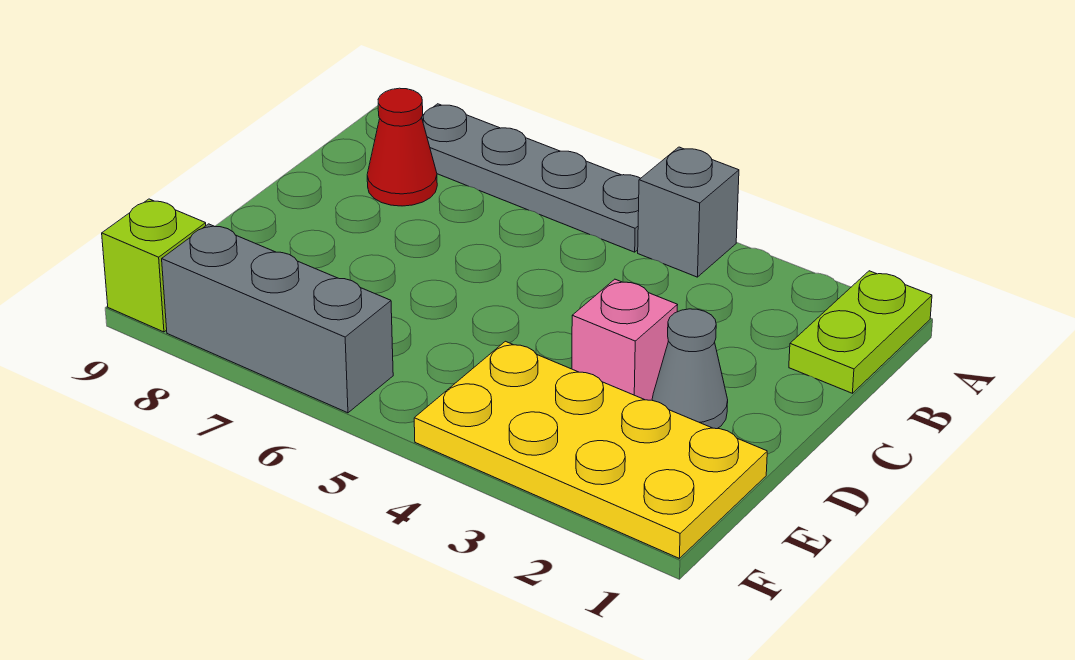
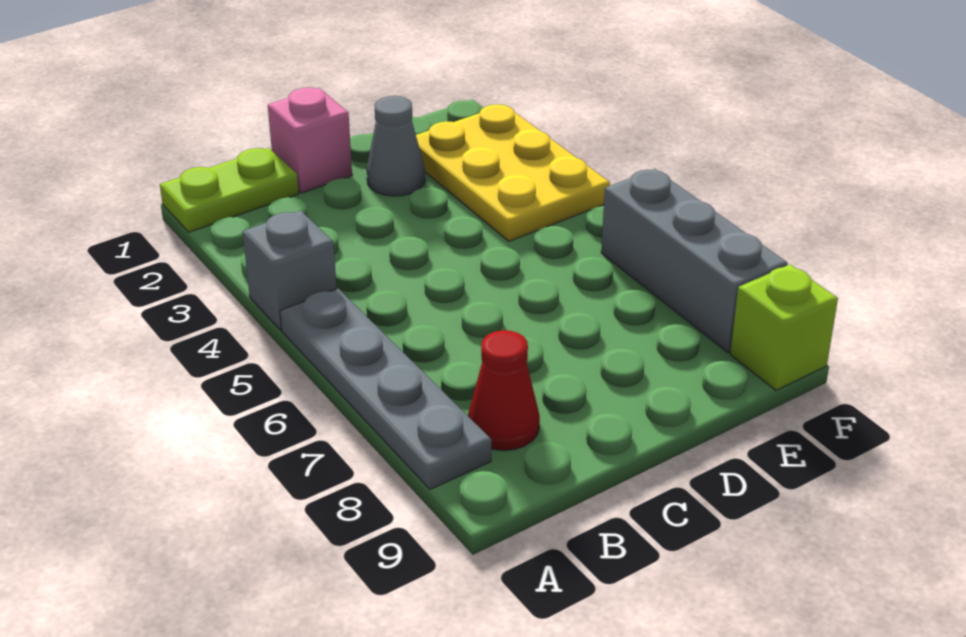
pink 1x1 brick [572,279,677,400] -> pink 1x1 brick moved to [268,88,352,193]
yellow 2x4 plate [414,341,767,558] -> yellow 2x3 plate [416,104,610,241]

